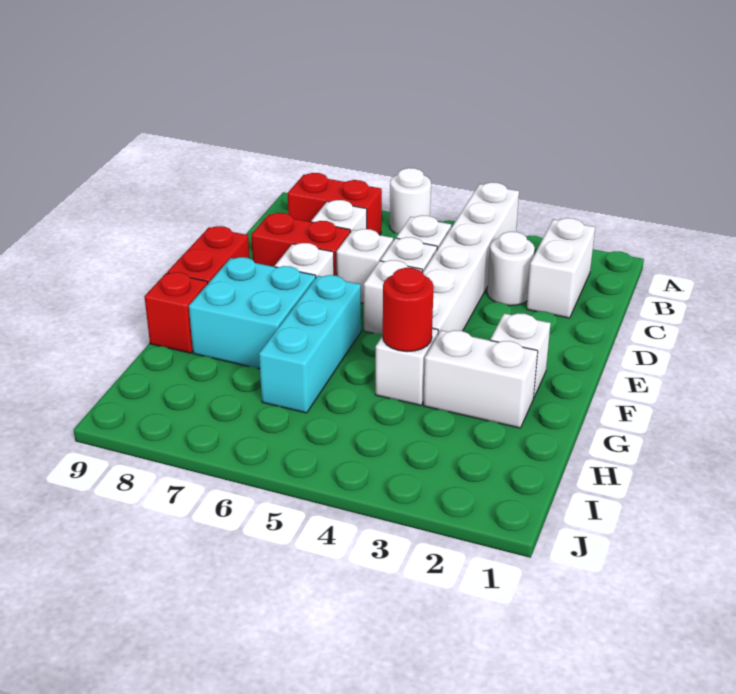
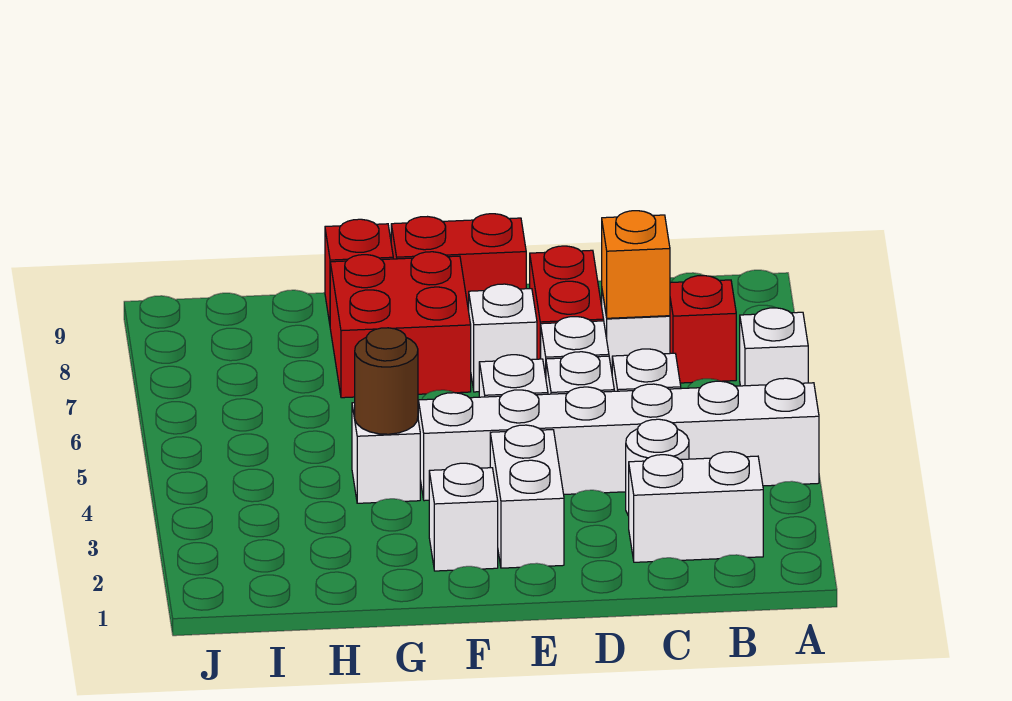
white 1x1 round brick [390,168,431,233] -> white 1x1 brick [740,308,808,386]
red 1x2 brick [288,173,382,235] -> red 1x1 brick [670,276,736,383]
none -> orange 1x1 brick [602,211,670,318]
cyan 1x3 brick [259,275,361,413] -> none
cyan 2x2 brick [189,257,316,369] -> red 2x2 brick [330,252,471,398]
white 1x2 brick [424,330,538,428] -> white 1x2 brick moved to [490,425,564,568]
red 1x1 round brick [383,268,434,352] -> brown 1x1 round brick [355,328,418,434]

